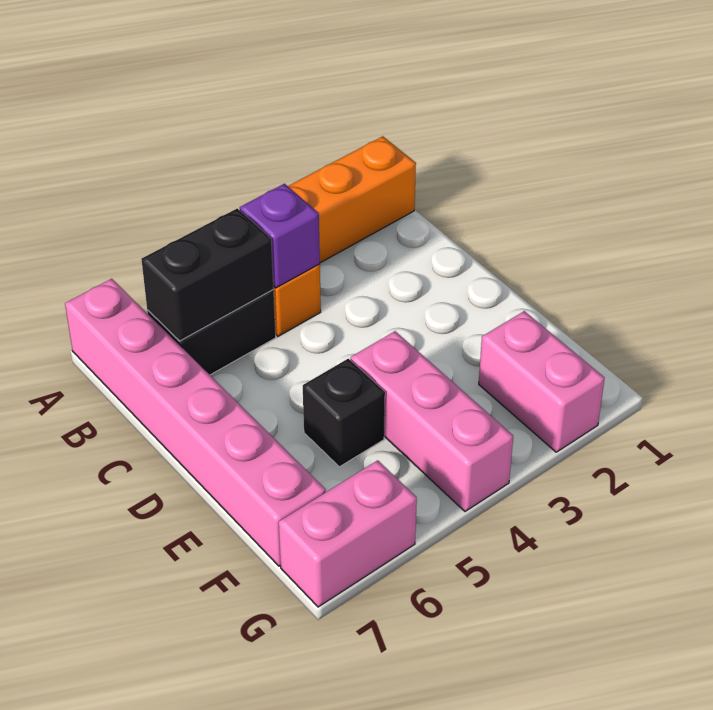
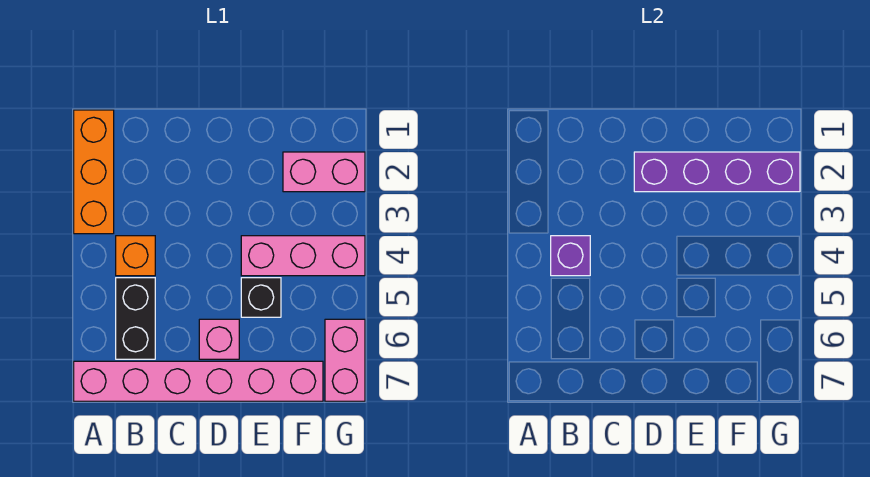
black 1x2 brick [141,208,273,341] -> none
none -> purple 1x4 brick [634,152,800,192]
none -> pink 1x1 brick [199,319,239,359]

